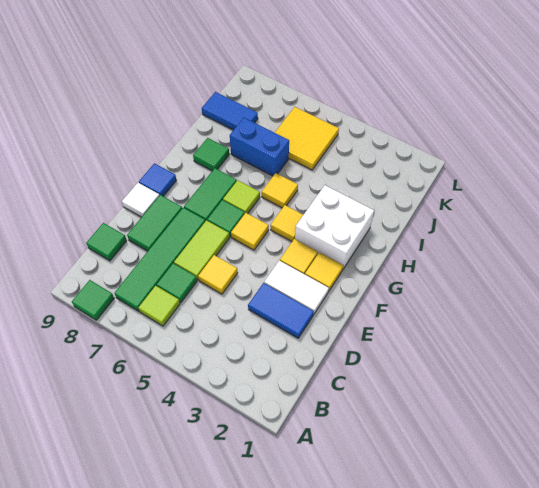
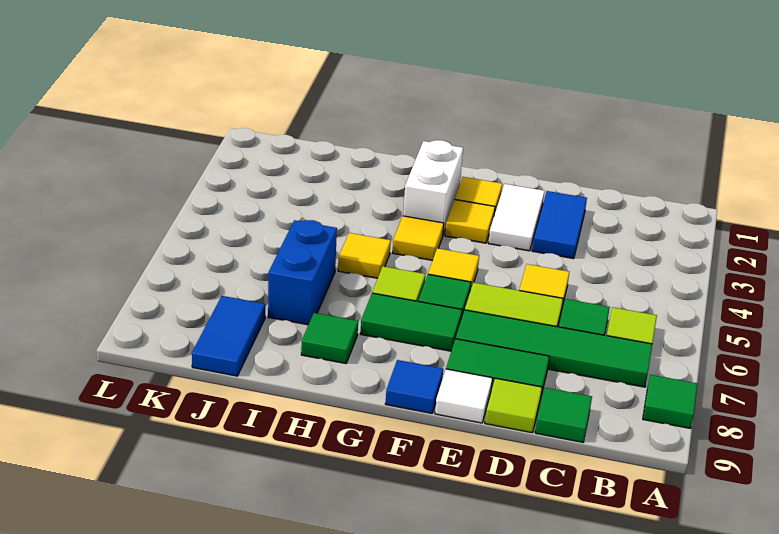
none -> lime 1x1 tile [485,378,542,433]
white 2x2 brick [295,185,374,269] -> white 1x2 brick [403,140,463,235]
yellow 2x2 tile [275,107,339,170] -> none

